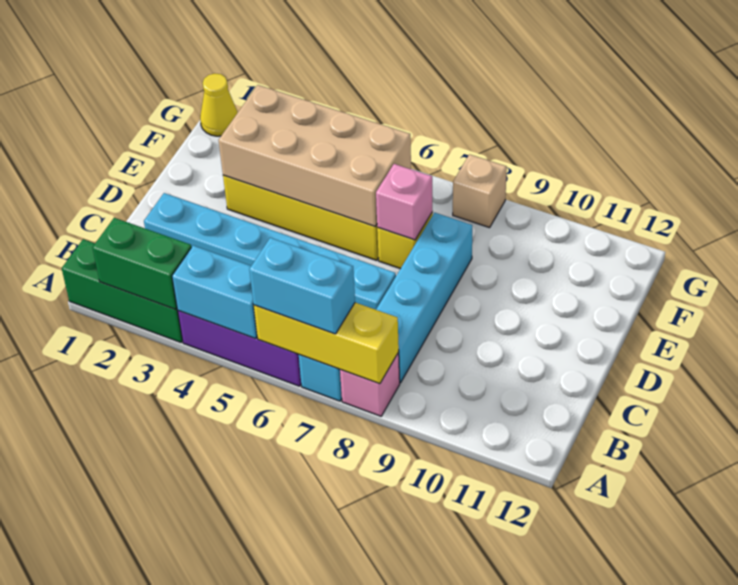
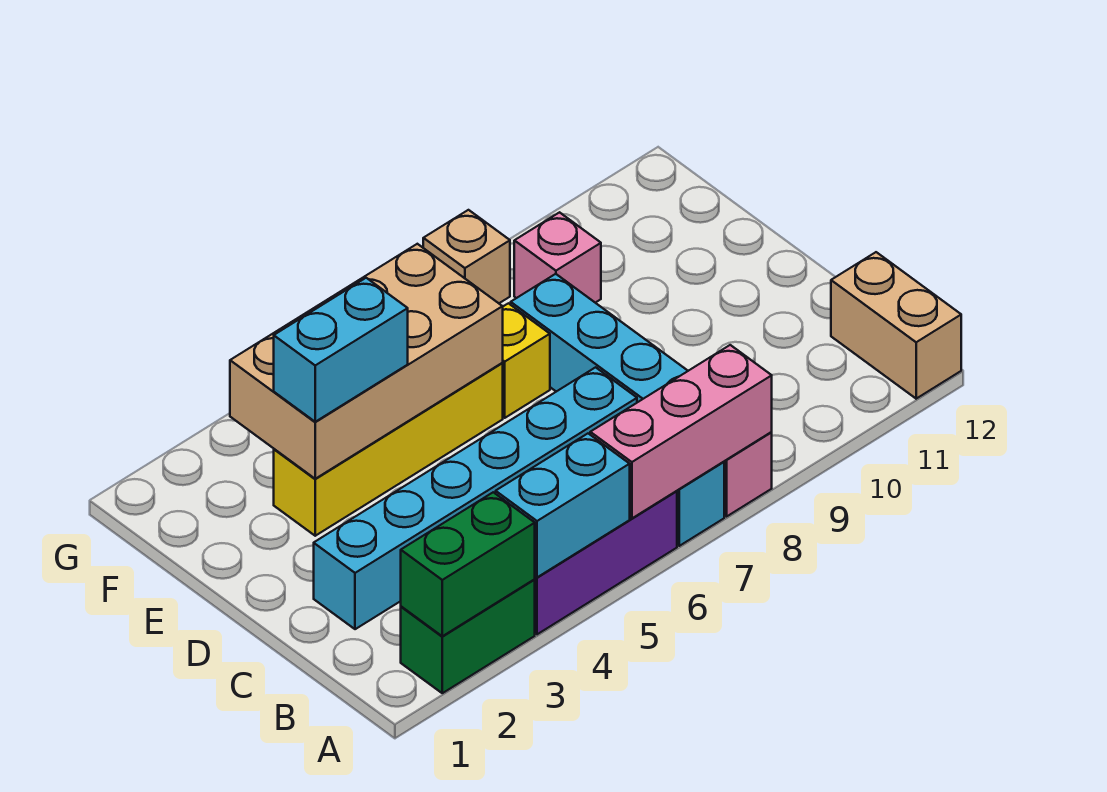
green 1x3 brick [62,239,183,342] -> green 1x2 brick [401,579,535,693]
yellow 1x3 brick [254,303,399,384] -> pink 1x3 brick [590,345,772,518]
cyan 1x2 brick [249,238,355,334] -> cyan 1x2 brick moved to [274,278,408,422]
none -> tan 1x2 brick [831,252,961,399]
pink 1x1 brick [376,164,433,240] -> pink 1x1 brick moved to [514,212,601,303]
yellow 1x1 cone [200,73,238,136] -> none

